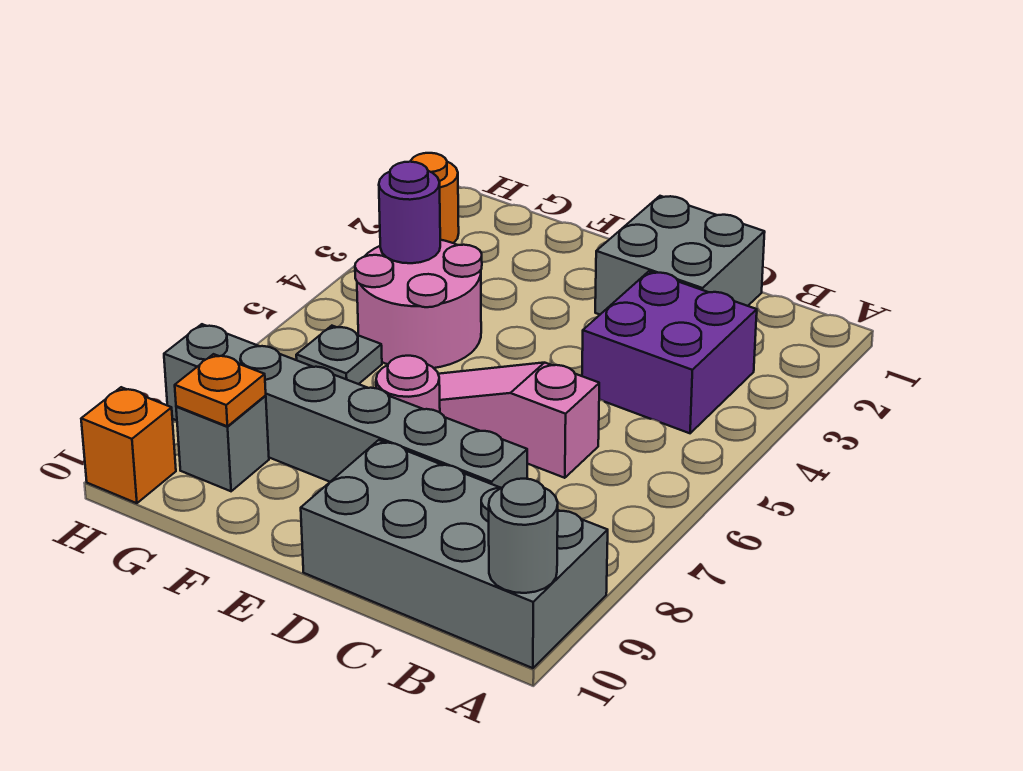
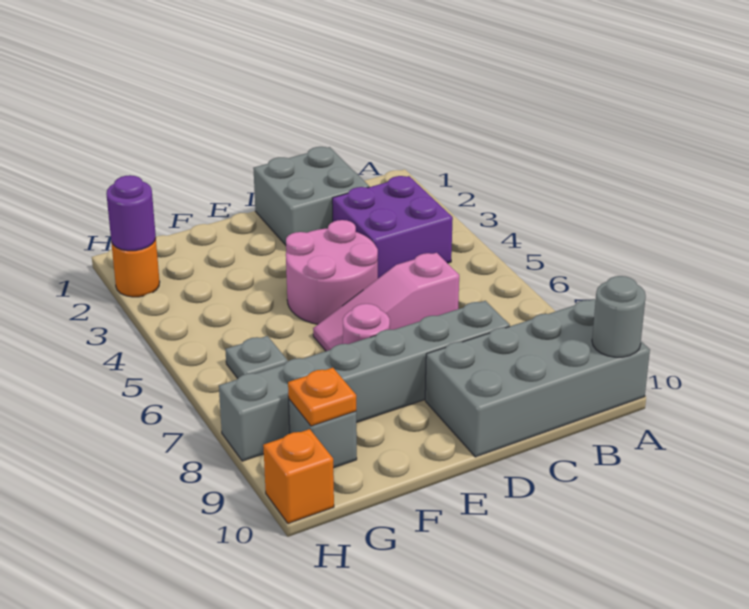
pink 2x2 round brick [355,240,482,368] -> pink 2x2 round brick moved to [286,220,378,324]
purple 1x1 round brick [379,162,440,263] -> purple 1x1 round brick moved to [106,175,156,251]

